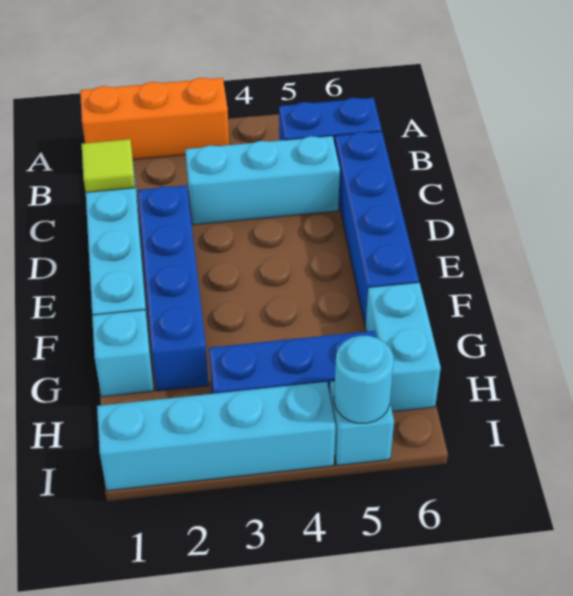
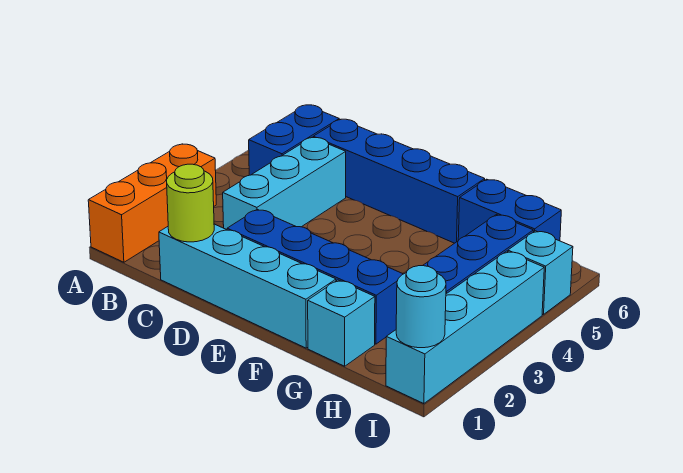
lime 1x1 tile [82,139,135,192] -> lime 1x1 round brick [167,164,214,242]
cyan 1x2 brick [365,283,441,412] -> blue 1x2 brick [458,179,561,241]
cyan 1x1 round brick [334,336,394,423] -> cyan 1x1 round brick moved to [396,266,446,348]

